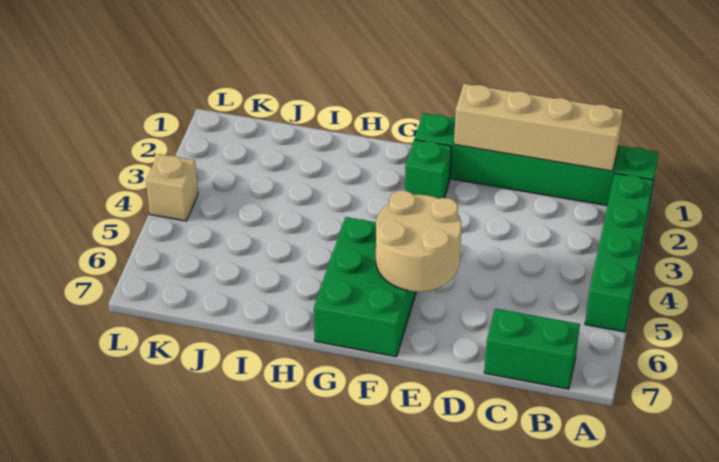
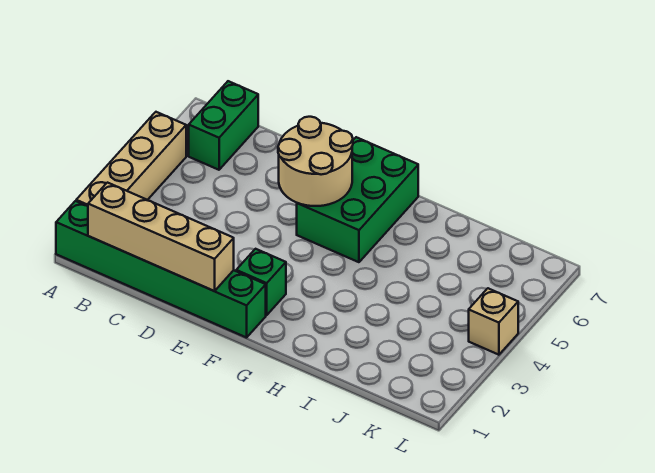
green 1x4 brick [585,173,653,332] -> tan 1x4 brick [76,112,186,206]
green 1x2 brick [484,309,580,389] -> green 1x2 brick turned to [189,81,258,170]

